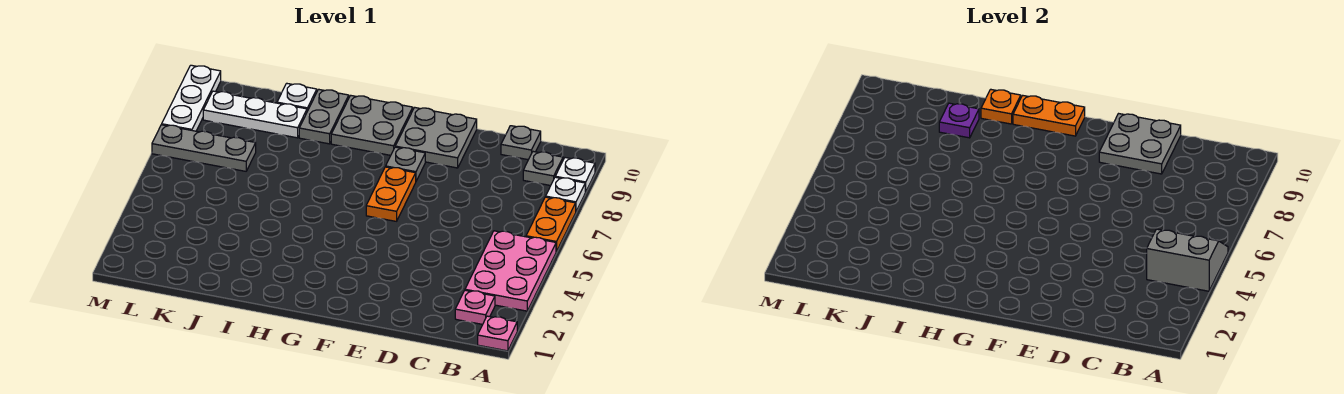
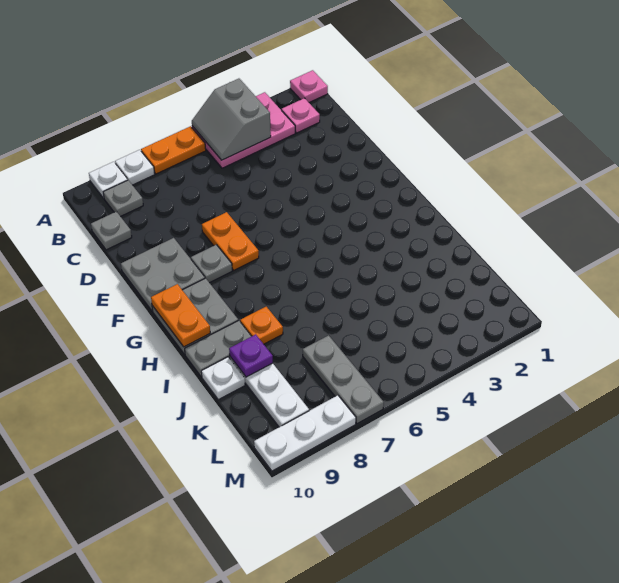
grey 2x2 plate [1099,114,1181,174] -> none
orange 1x2 plate [366,167,416,221] -> orange 1x2 plate turned to [202,212,259,270]
orange 1x1 plate [981,89,1021,124] -> orange 1x1 plate moved to [240,307,283,344]

